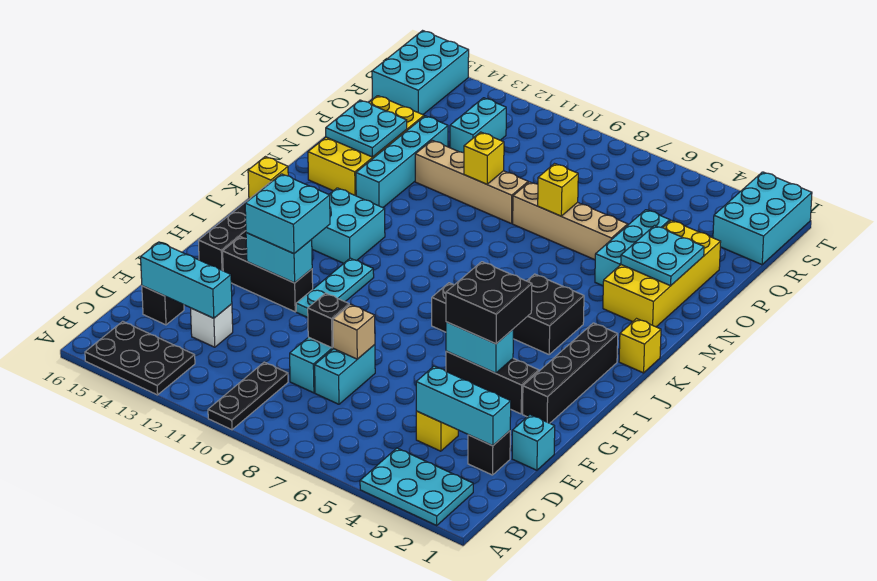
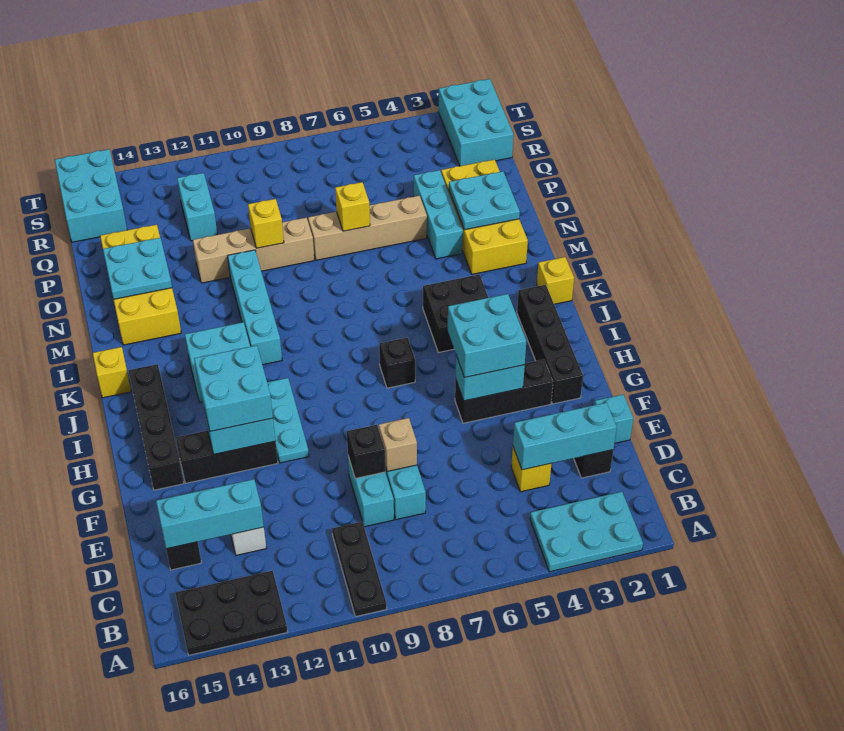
black 2x2 brick [446,262,532,344] -> cyan 2x2 brick [448,294,526,377]
cyan 1x4 brick [356,116,448,208] -> cyan 1x4 brick moved to [228,250,282,365]

